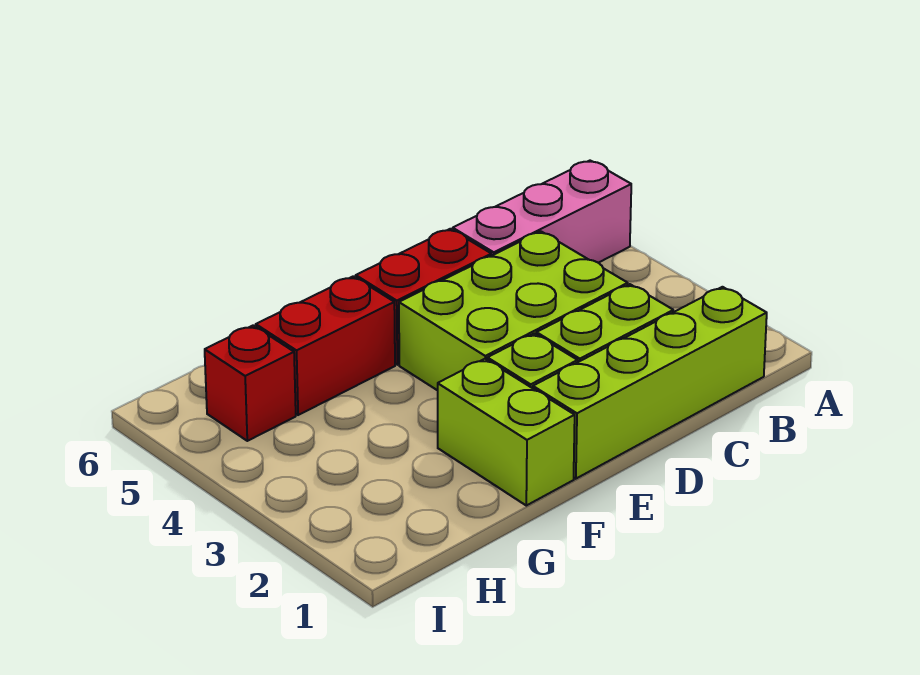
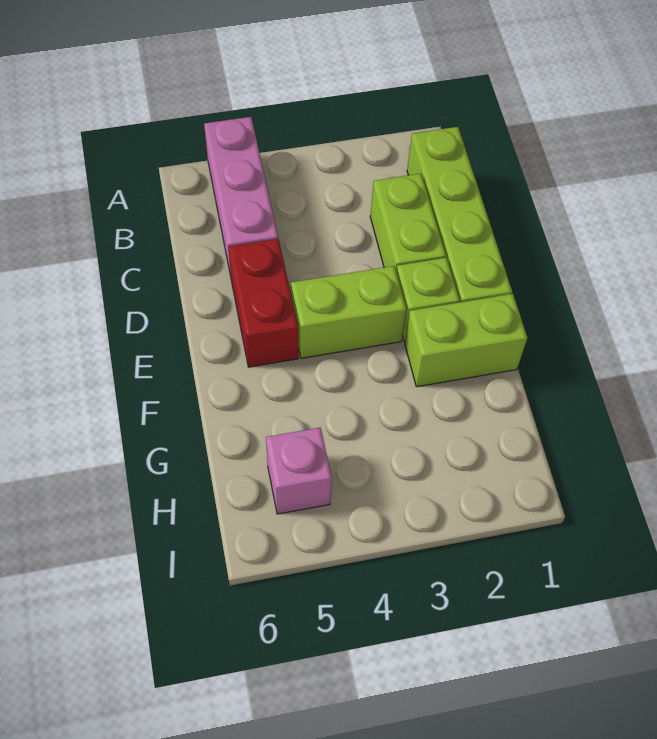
lime 2x3 brick [399,231,628,390] -> lime 1x2 brick [291,266,406,358]
red 1x2 brick [256,276,395,415] -> none
red 1x1 brick [205,325,296,441] -> pink 1x1 brick [266,428,332,514]

